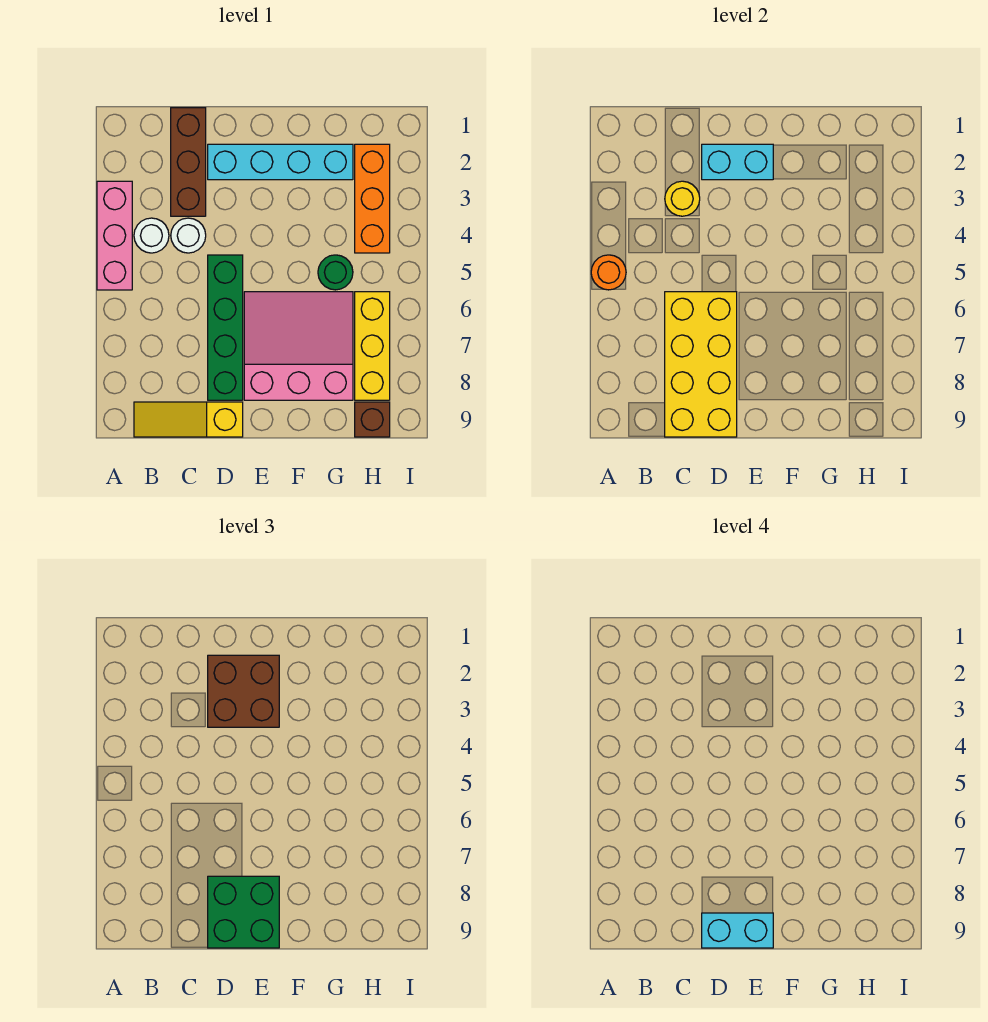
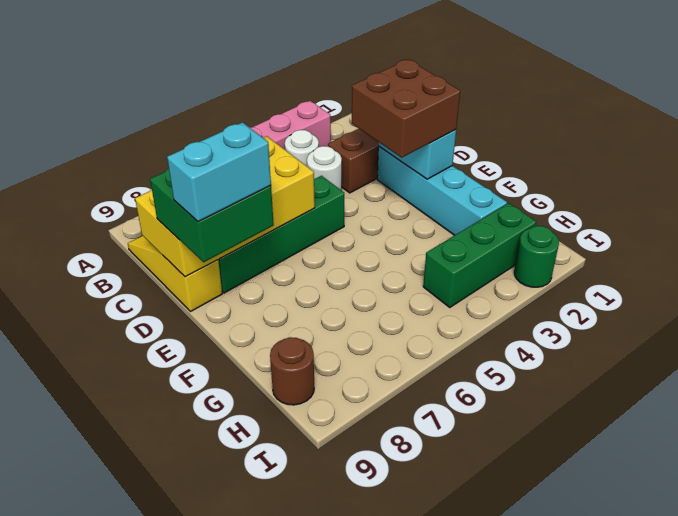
orange 1x1 round brick [591,255,626,290] -> none
yellow 1x1 round brick [665,181,700,216] -> none
cyan 1x2 brick [702,913,773,948] -> cyan 1x2 brick turned to [167,122,271,222]
pink 3x3 slope [244,292,353,400] -> none
green 1x1 round brick [318,255,353,290] -> green 1x1 round brick moved to [514,226,559,287]
orange 1x3 brick [355,144,390,253] -> green 1x3 brick [423,203,536,308]
yellow 1x3 brick [355,292,390,400] -> none
brown 1x1 brick [355,402,390,437] -> brown 1x1 round brick [270,337,314,405]

